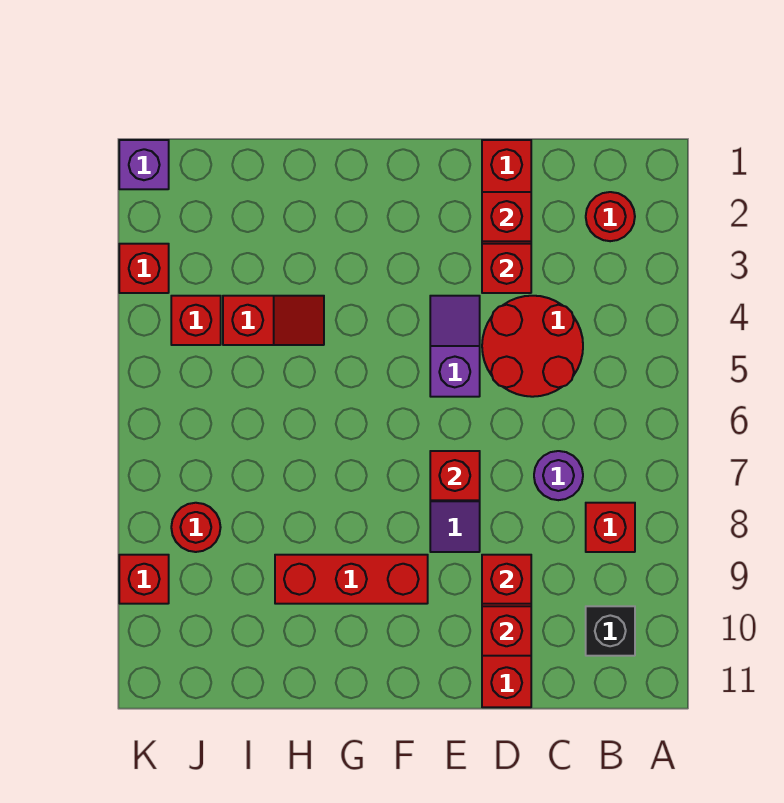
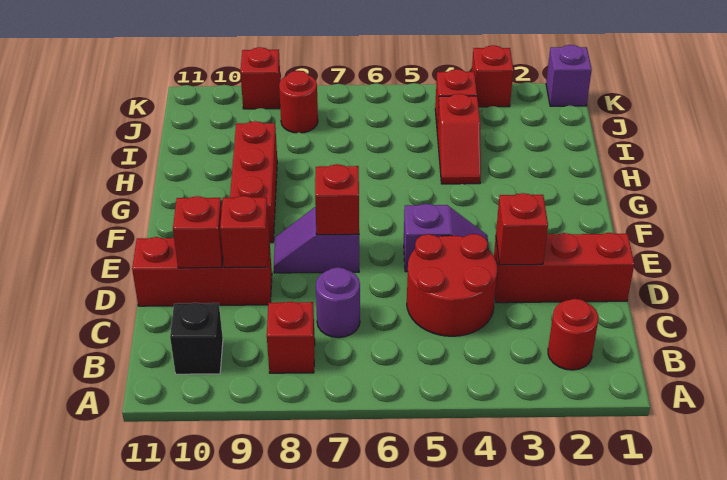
red 1x1 brick [482,192,531,241] -> none

